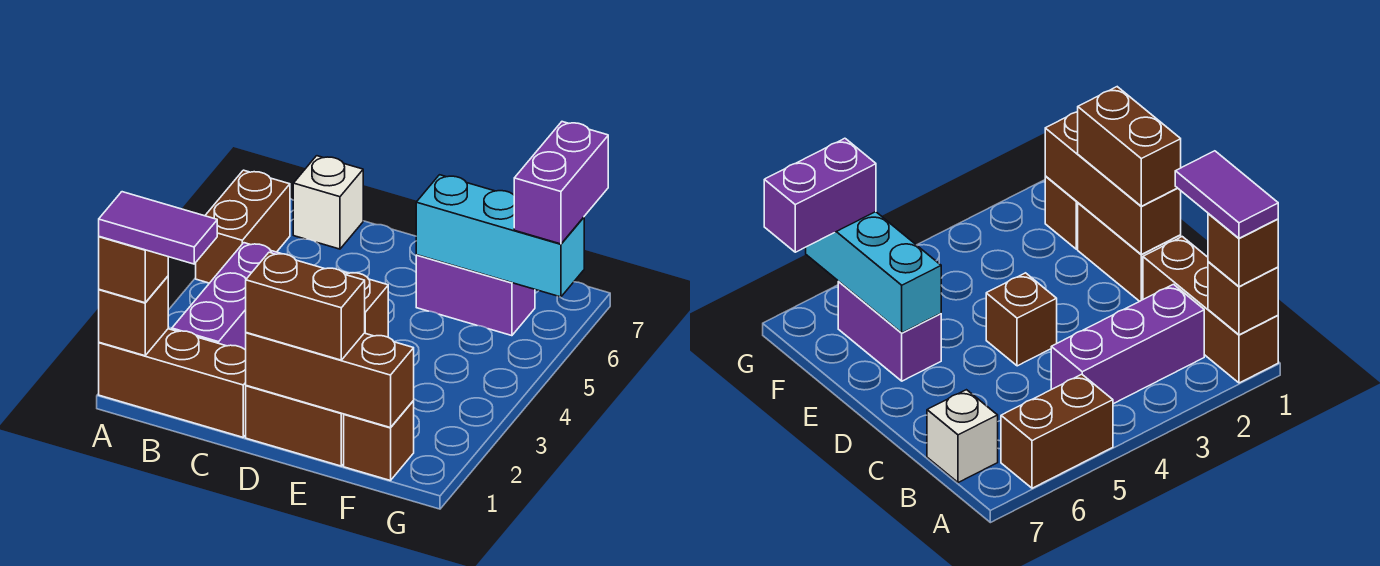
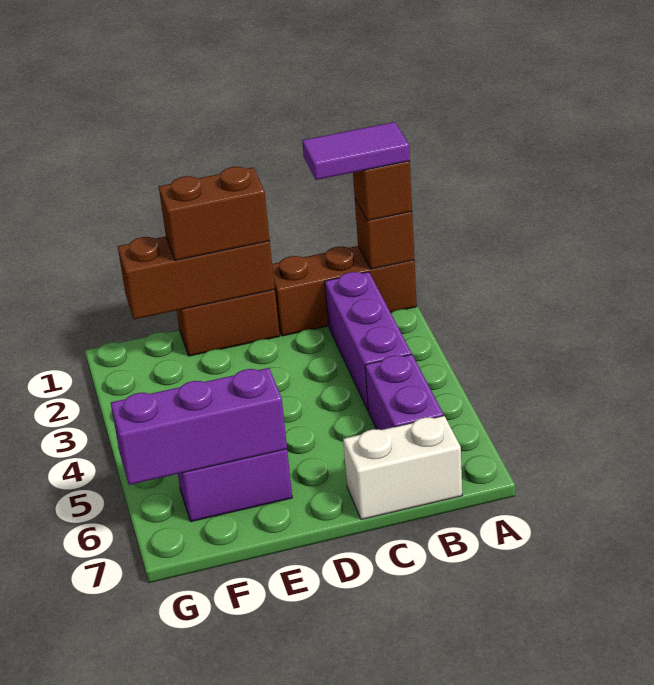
brown 1x2 brick [196,170,290,283] -> none
white 1x1 brick [293,156,363,249] -> white 1x2 brick [343,416,462,520]
brown 1x1 brick [342,271,388,337] -> none
cyan 1x3 brick [416,175,584,297] -> purple 1x3 brick [111,368,287,485]
brown 1x1 brick [344,401,414,481] -> none
purple 1x2 brick [514,122,608,244] -> purple 1x2 brick moved to [365,354,444,430]

